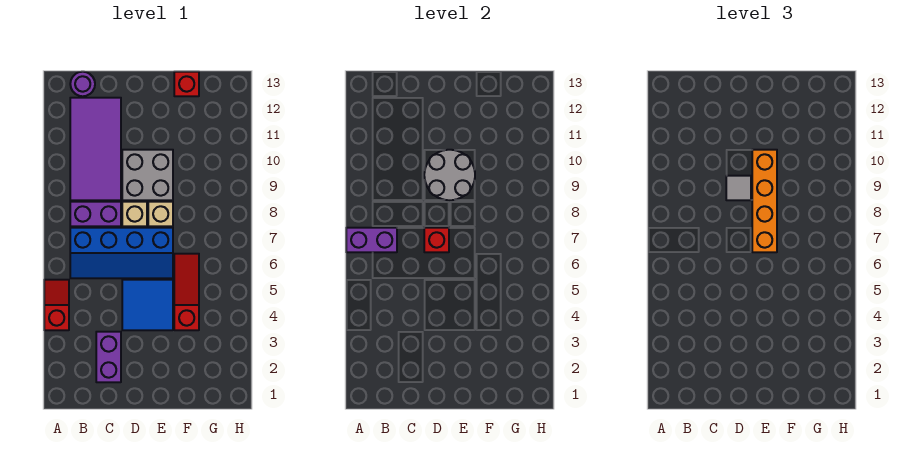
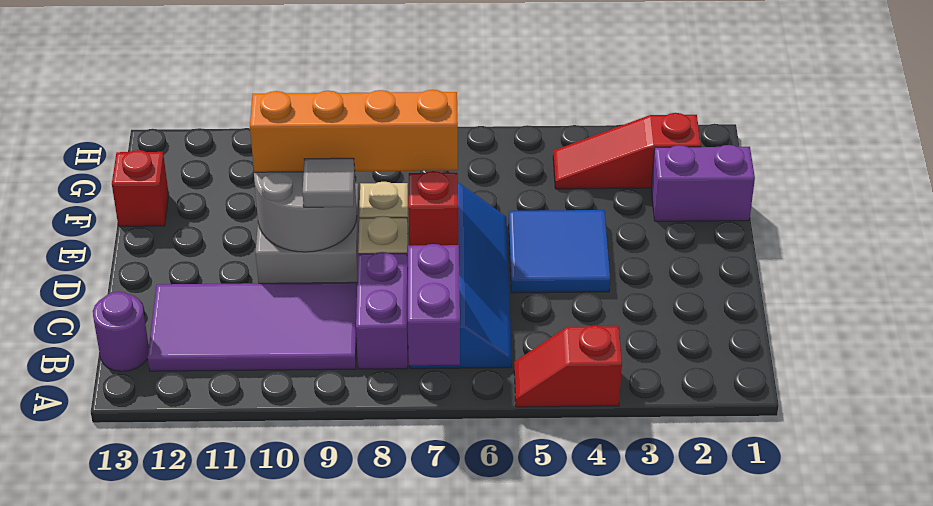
purple 1x2 brick [96,332,121,382] -> purple 1x2 brick moved to [651,145,755,221]
red 1x3 slope [174,254,199,330] -> red 1x3 slope moved to [553,113,701,189]

